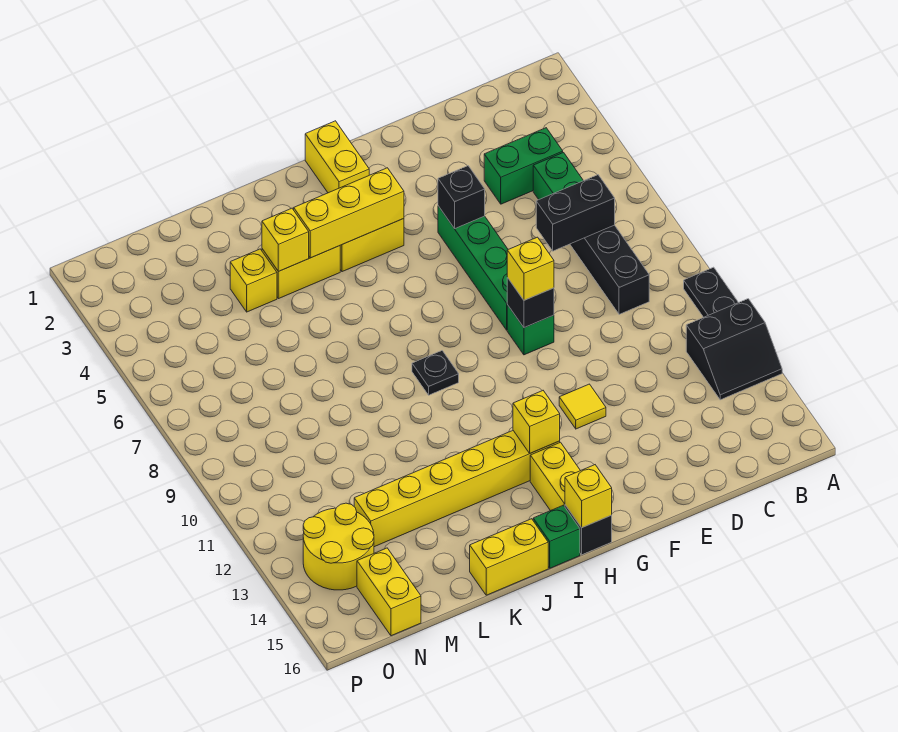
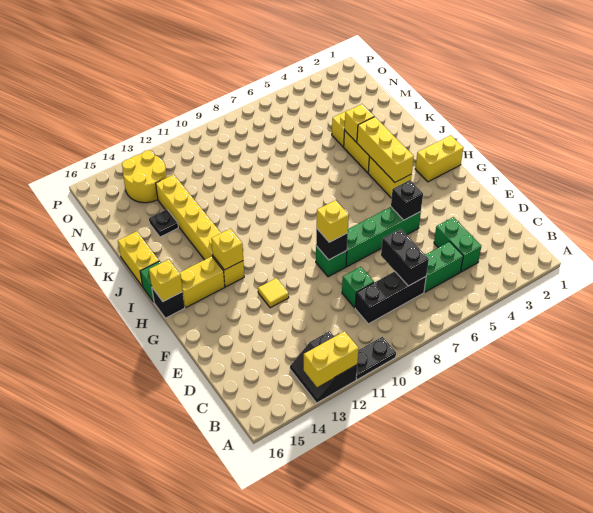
none -> green 1x1 brick [342,267,374,308]
black 1x1 plate [412,351,459,395] -> black 1x1 plate moved to [149,209,178,237]
yellow 1x2 brick [357,548,421,636] -> yellow 1x2 brick moved to [304,331,359,387]

